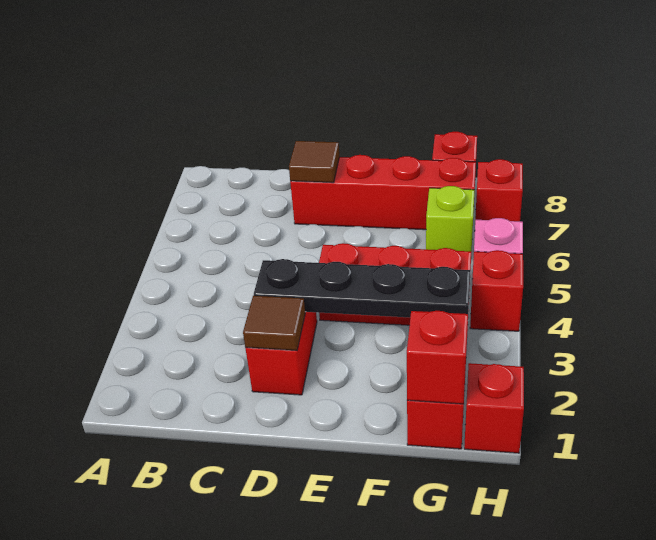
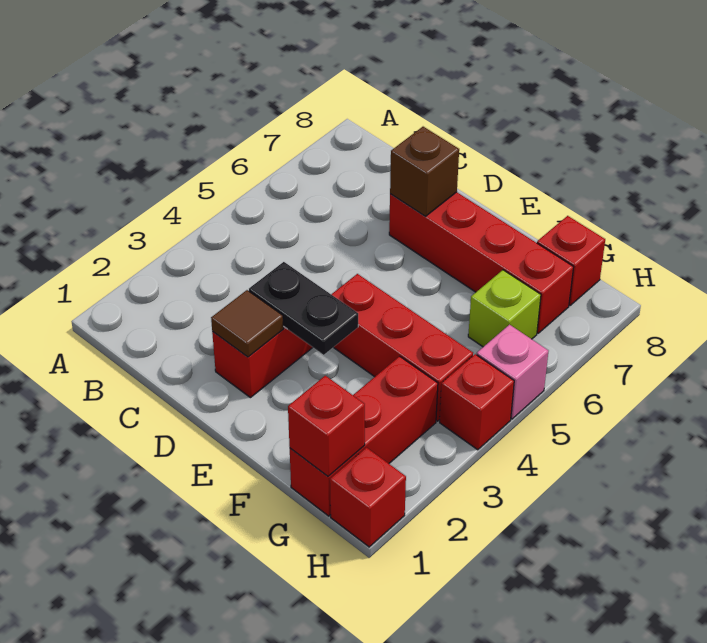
black 1x4 plate [254,259,470,317] -> black 1x2 plate [249,262,358,355]
brown 1x1 tile [289,141,339,183] -> brown 1x1 brick [390,127,459,216]
red 1x1 brick [475,159,523,221] -> none

